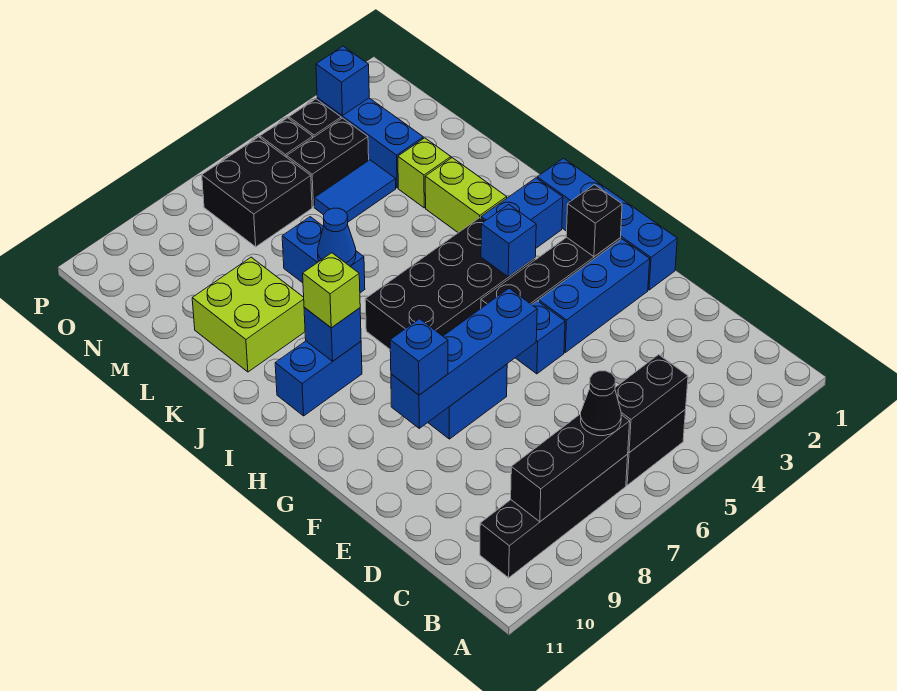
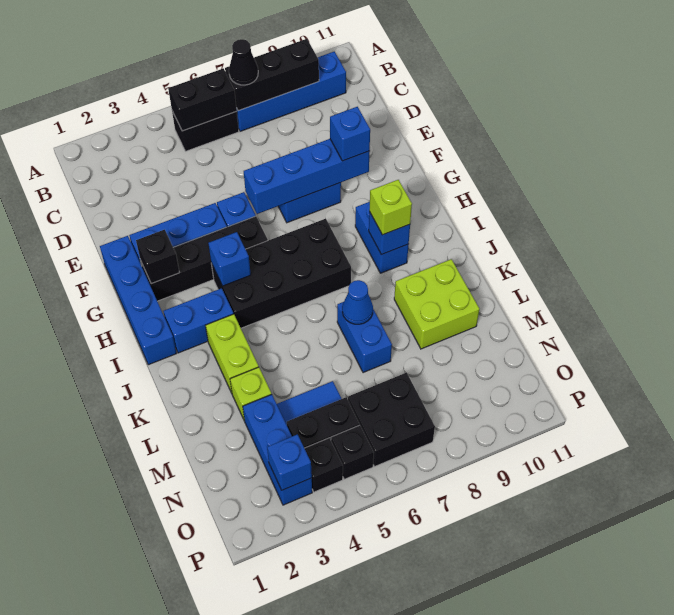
black 1x4 brick [480,454,628,578] -> blue 1x4 brick [236,51,346,131]
blue 1x2 brick [275,341,362,416] -> blue 1x2 brick turned to [355,202,409,273]

